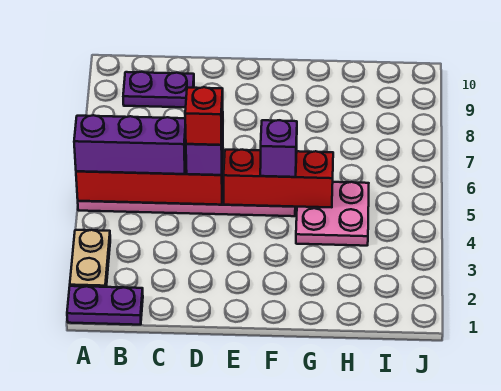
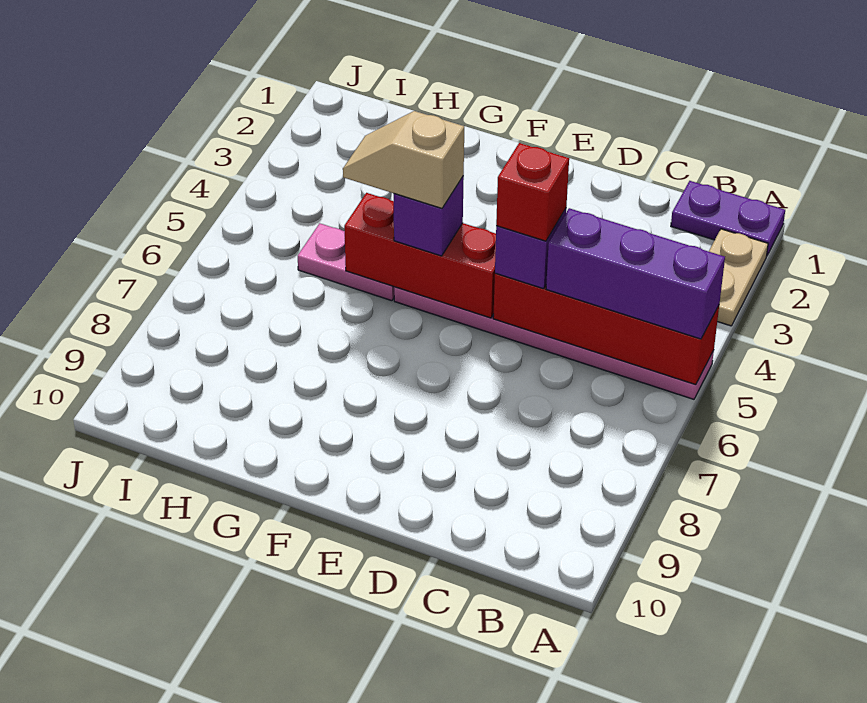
purple 1x2 plate [123,72,194,107] -> none
none -> tan 1x2 slope [343,111,464,208]
pink 2x2 plate [296,182,369,246] -> pink 1x2 plate [298,223,394,301]

